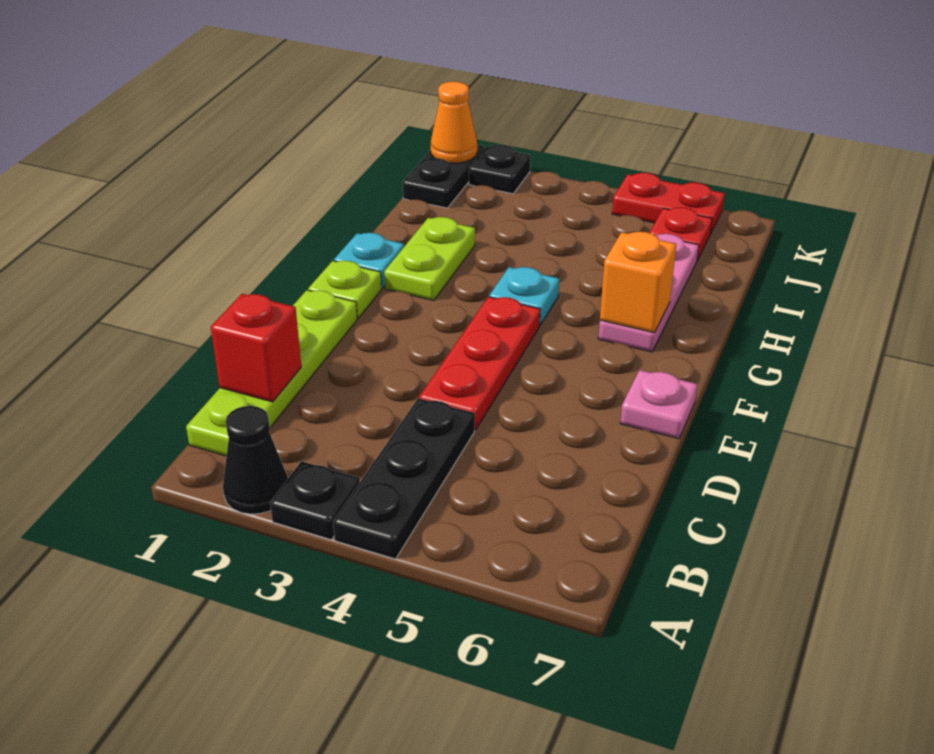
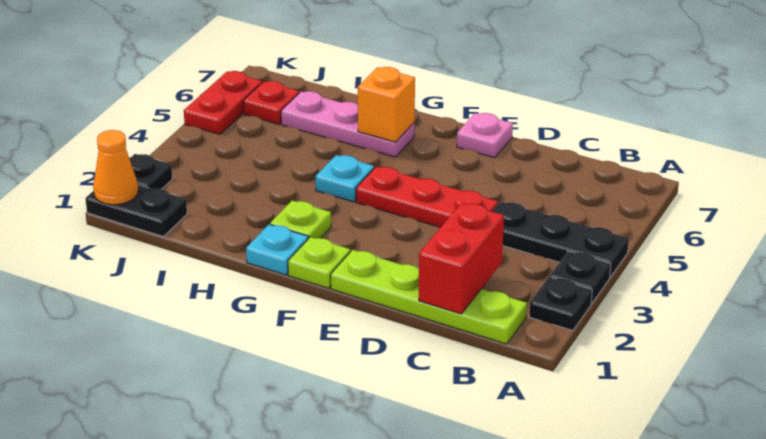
black 1x1 cone [223,406,288,514] -> black 1x1 plate [529,277,592,331]
red 1x1 brick [211,294,301,402] -> red 1x2 brick [419,203,504,314]
lime 1x2 plate [384,217,475,300] -> lime 1x1 plate [270,201,331,239]

